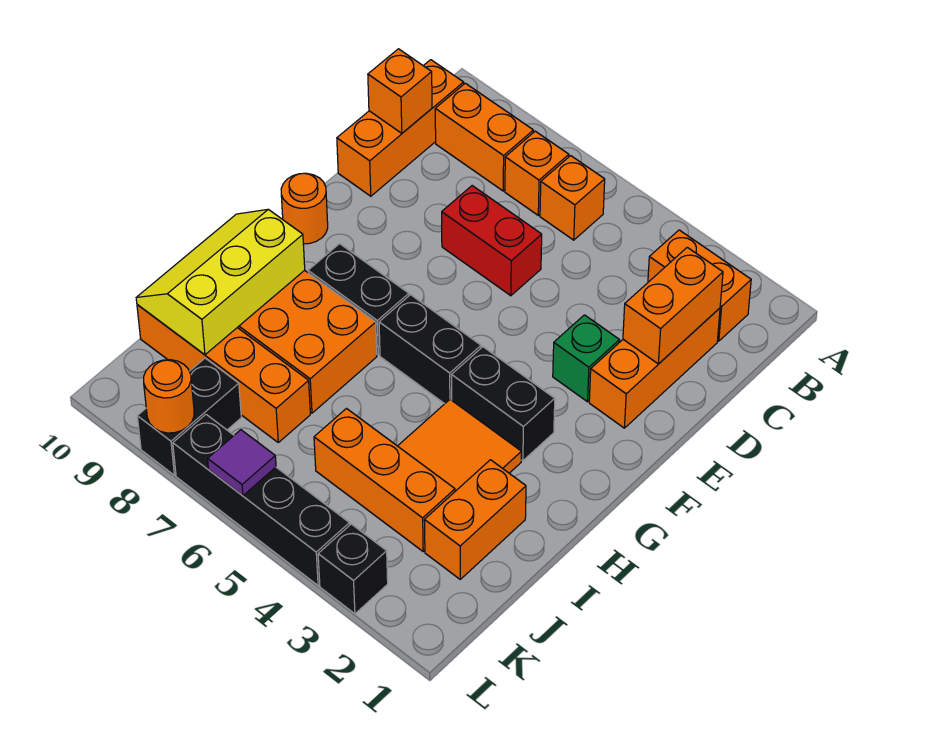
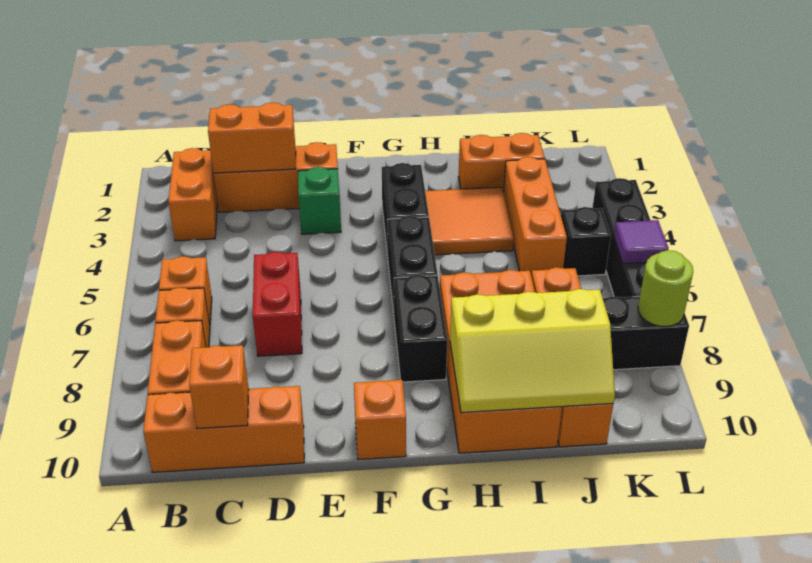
orange 1x1 round brick [281,173,328,244] -> orange 1x1 brick [354,380,406,460]
black 1x1 brick [318,524,388,614] -> black 1x1 brick moved to [561,207,611,276]
orange 1x1 round brick [144,360,194,433] -> lime 1x1 round brick [638,250,693,327]

